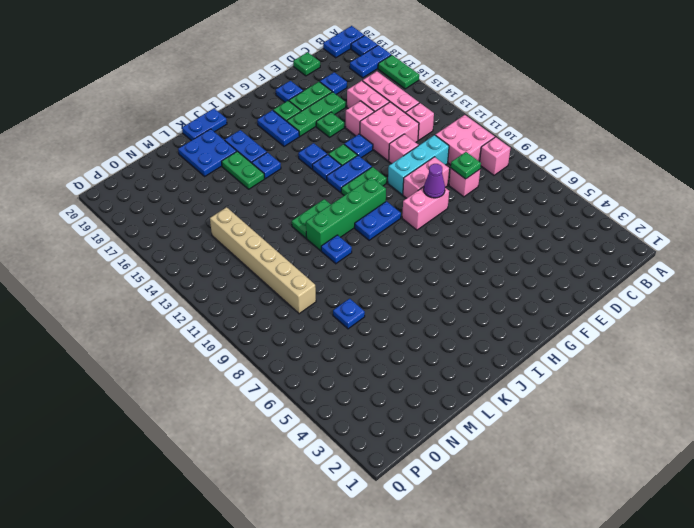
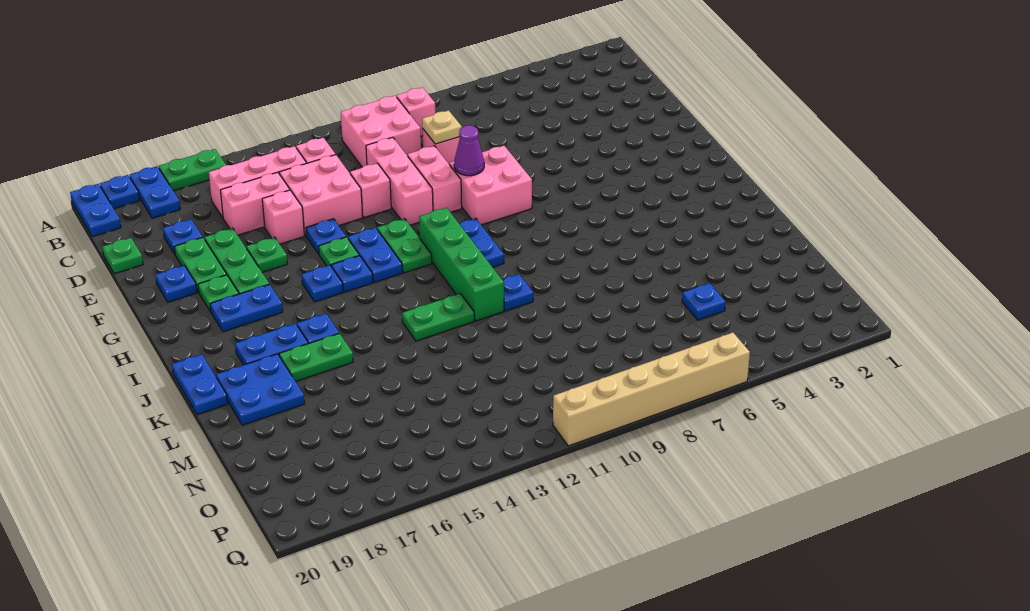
green 1x1 plate [451,152,481,179] -> tan 1x1 plate [422,110,462,144]
cyan 1x3 brick [388,135,449,195] -> pink 1x3 brick [366,137,433,225]
pink 1x2 brick [402,187,449,230] -> pink 2x2 brick [449,146,532,225]
green 1x2 plate [292,199,331,238] -> green 1x2 plate turned to [402,294,474,341]
blue 1x1 plate [333,299,365,329] -> blue 1x1 plate moved to [682,283,726,320]
tan 1x6 brick [210,207,316,314] -> tan 1x6 brick moved to [553,333,750,446]

